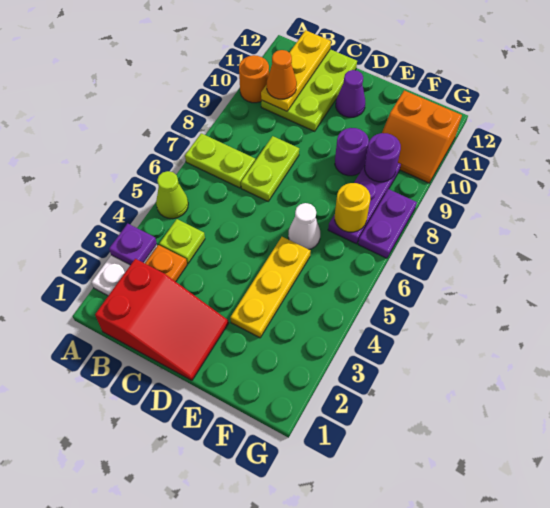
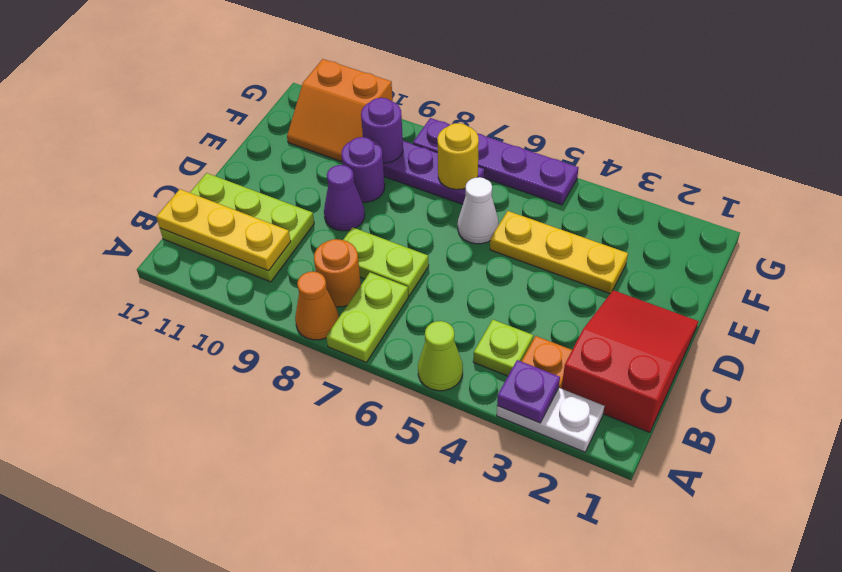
orange 1x1 round brick [239,55,269,103] -> orange 1x1 round brick moved to [314,239,361,307]
orange 1x1 cone [267,50,297,99] -> orange 1x1 cone moved to [295,272,339,340]
purple 1x1 cone [336,70,365,117] -> purple 1x1 cone moved to [324,165,365,231]
orange 2x2 slope [382,90,462,183] -> orange 2x2 slope turned to [287,59,393,162]
purple 1x2 plate [358,189,417,258] -> purple 1x4 plate [413,118,578,205]

